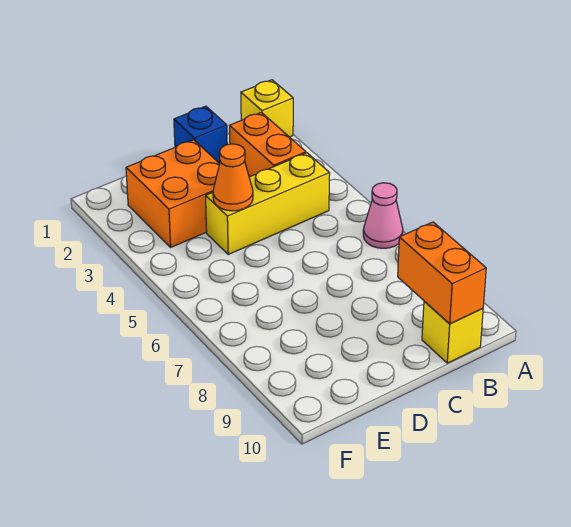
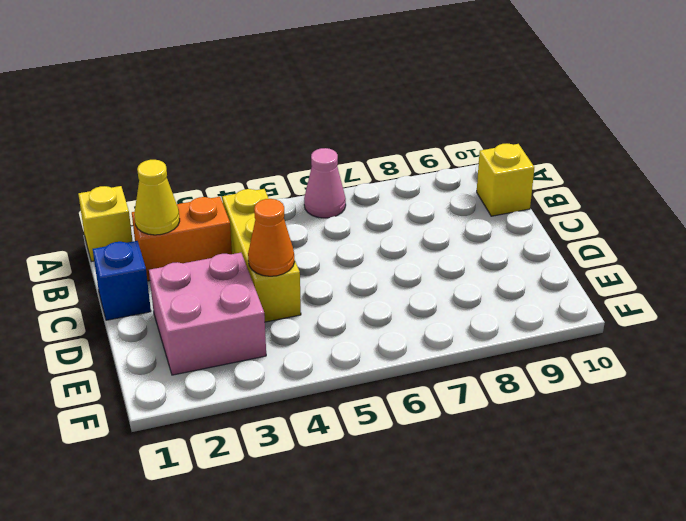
none -> yellow 1x1 cone [134,160,180,235]
orange 1x2 brick [398,222,486,324] -> none
orange 2x2 brick [126,140,219,247] -> pink 2x2 brick [149,253,266,375]

